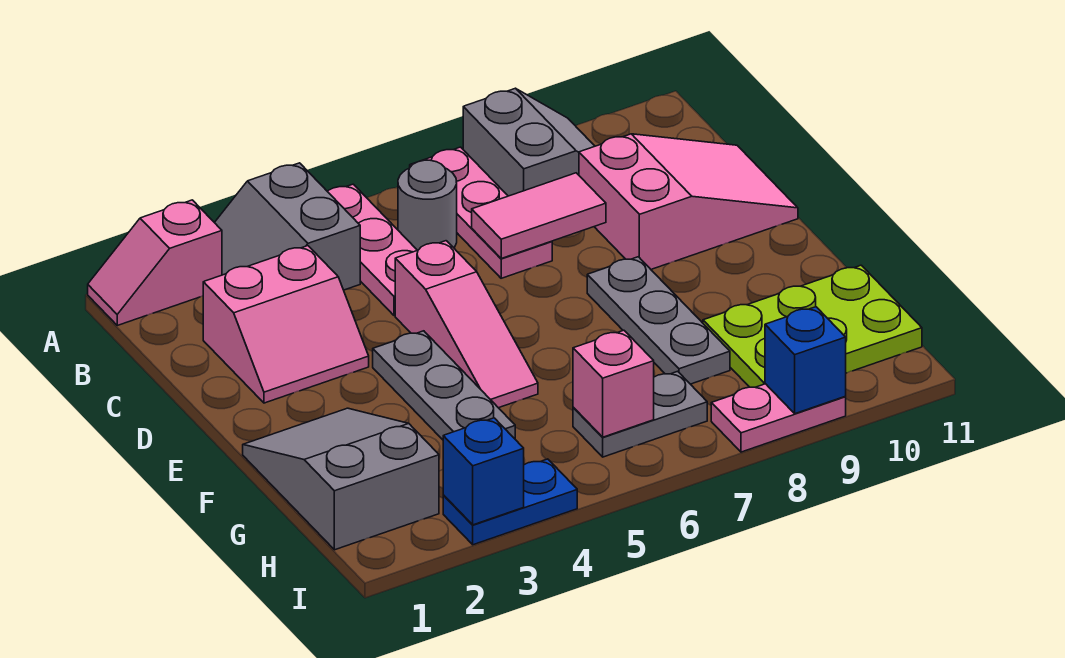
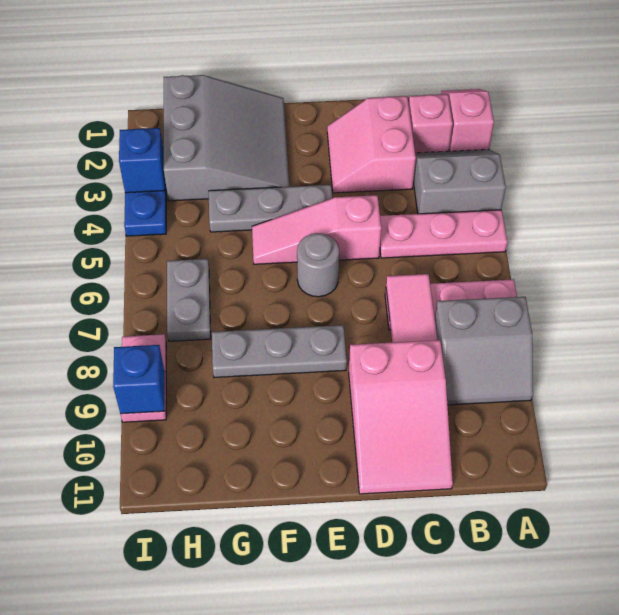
grey 1x1 round brick [398,160,457,250] -> grey 1x1 round brick moved to [297,233,339,297]
grey 2x3 slope [243,408,439,550] -> grey 3x3 slope [164,75,289,201]
lime 2x3 plate [703,265,922,387] -> none
pink 1x1 brick [573,330,654,437] -> pink 1x1 brick moved to [409,94,453,153]

